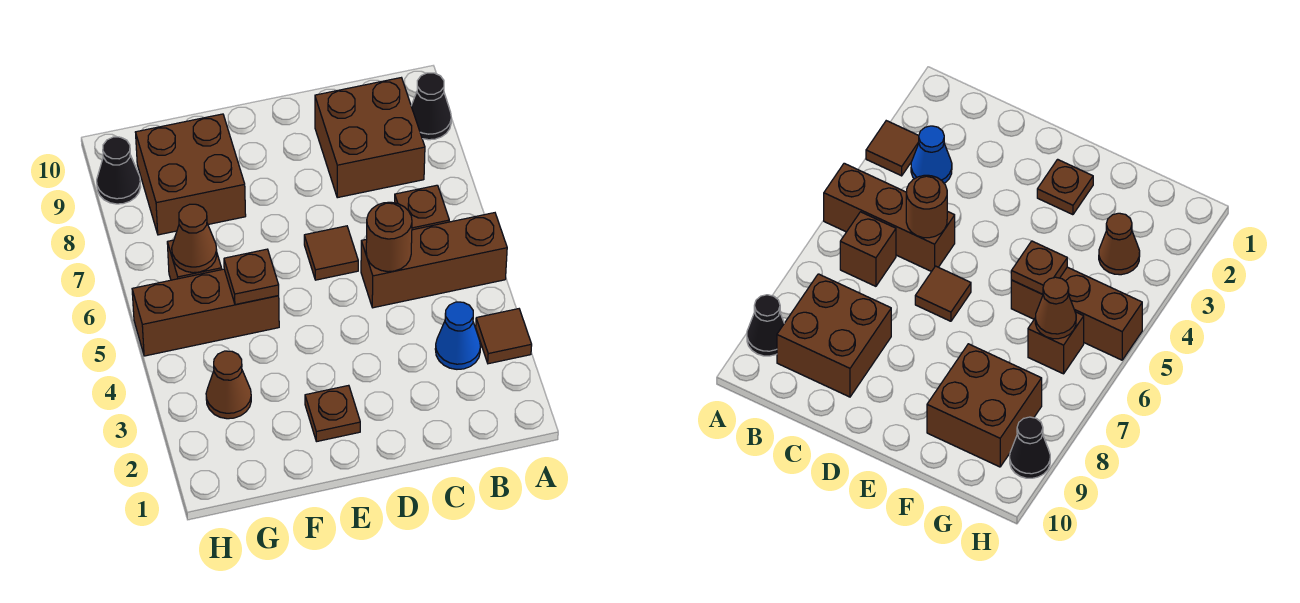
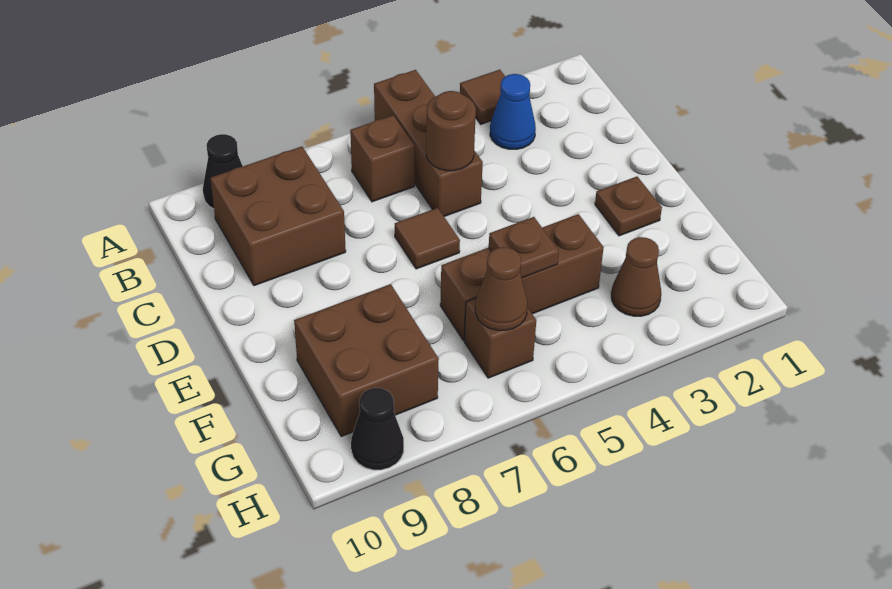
brown 1x3 brick [132,269,279,356] -> brown 1x3 brick turned to [440,214,604,340]

